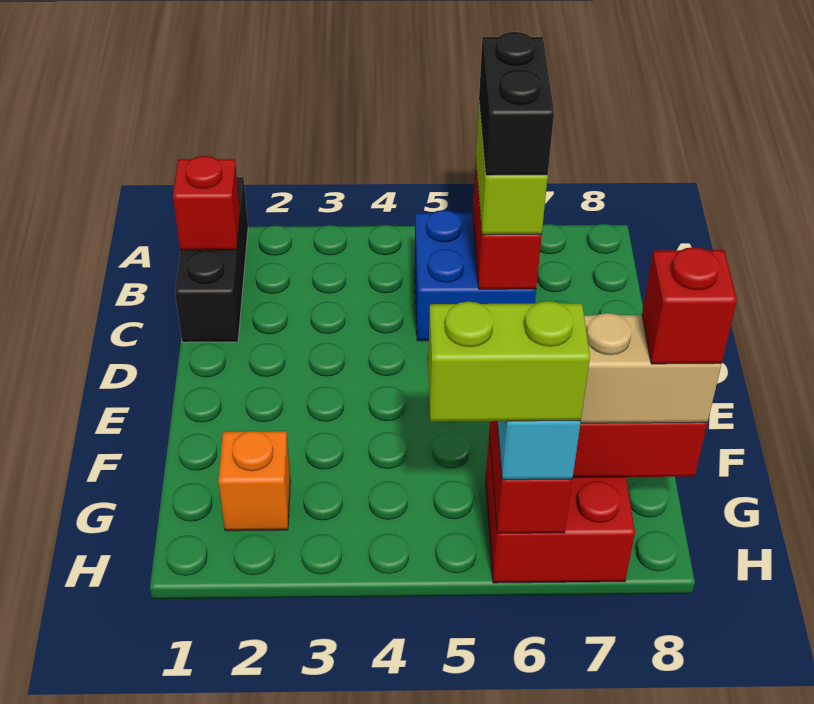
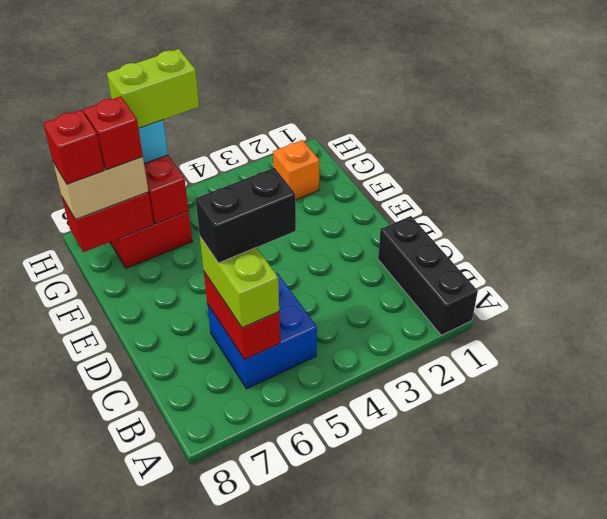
red 1x1 brick [173,156,240,250] -> red 1x1 brick moved to [84,96,143,170]
black 1x2 brick [479,32,554,176] -> black 1x2 brick turned to [196,168,296,263]

